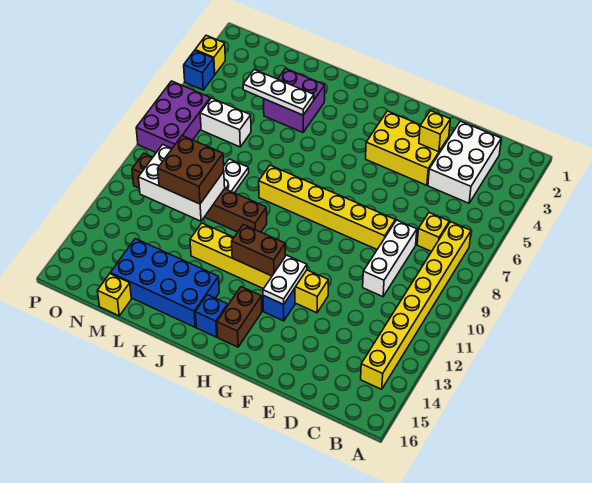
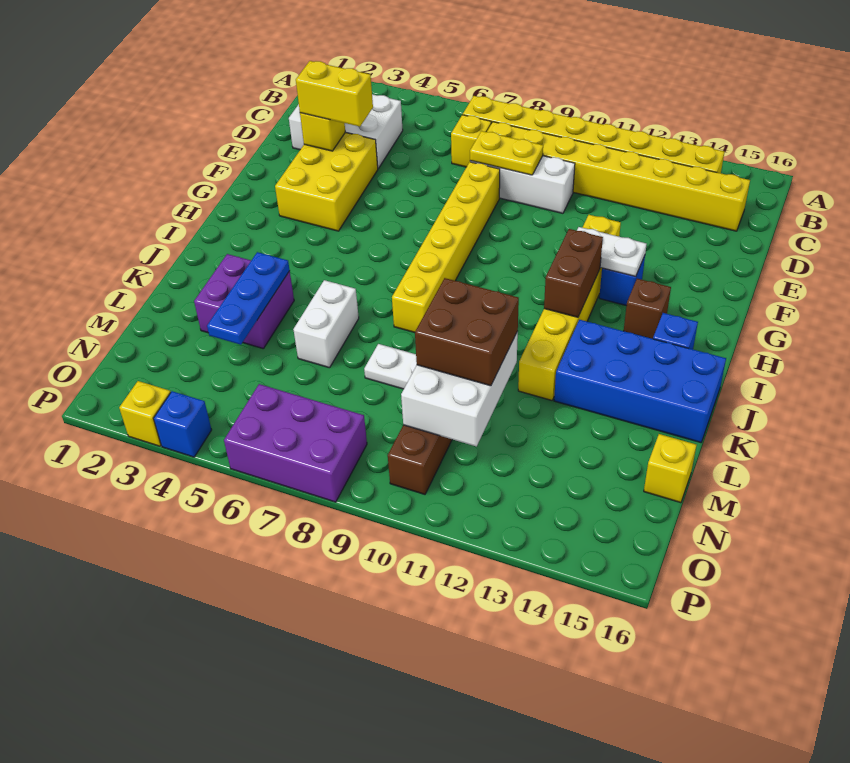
none -> yellow 1x8 brick [487,122,750,231]
none -> yellow 1x2 plate [470,131,543,175]
none -> yellow 1x2 brick [296,61,373,127]
brown 1x2 brick [217,287,262,347] -> brown 1x1 brick [624,279,671,339]
blue 2x4 brick [110,239,219,327] -> blue 2x4 brick turned to [554,320,726,442]
white 1x3 plate [243,70,314,115] -> blue 1x3 plate [207,252,290,345]
white 1x2 brick [200,98,251,147] -> white 1x2 brick moved to [293,280,359,368]

